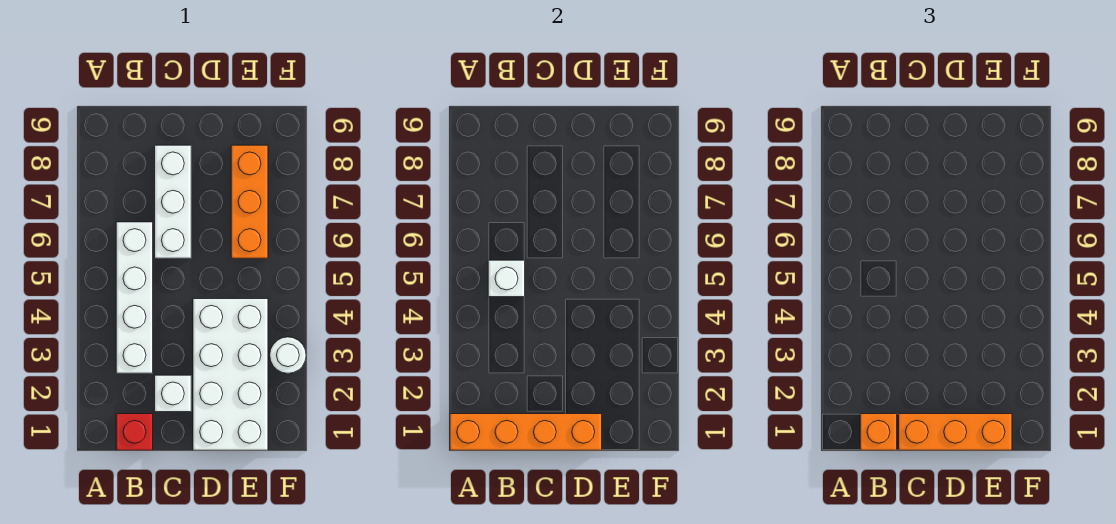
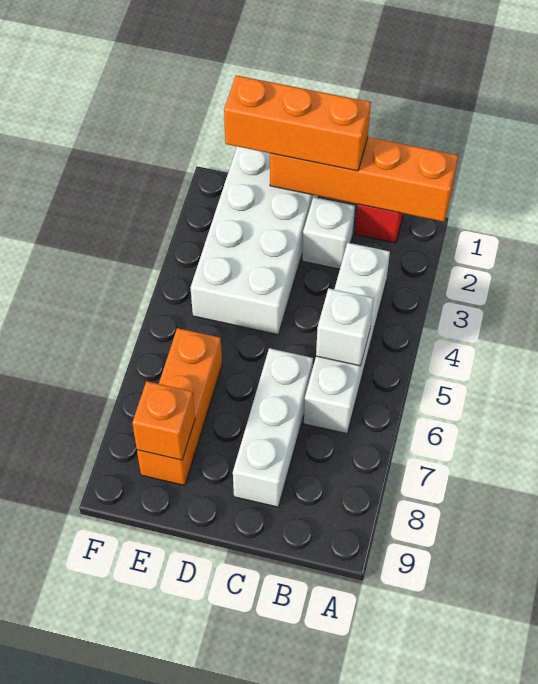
orange 1x1 brick [860,414,897,450] -> orange 1x1 brick moved to [132,381,195,460]
white 1x1 round brick [270,337,306,373] -> none

